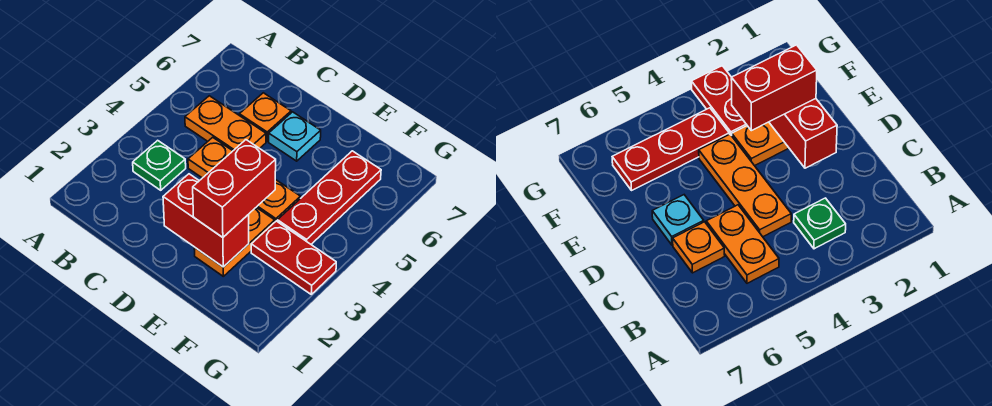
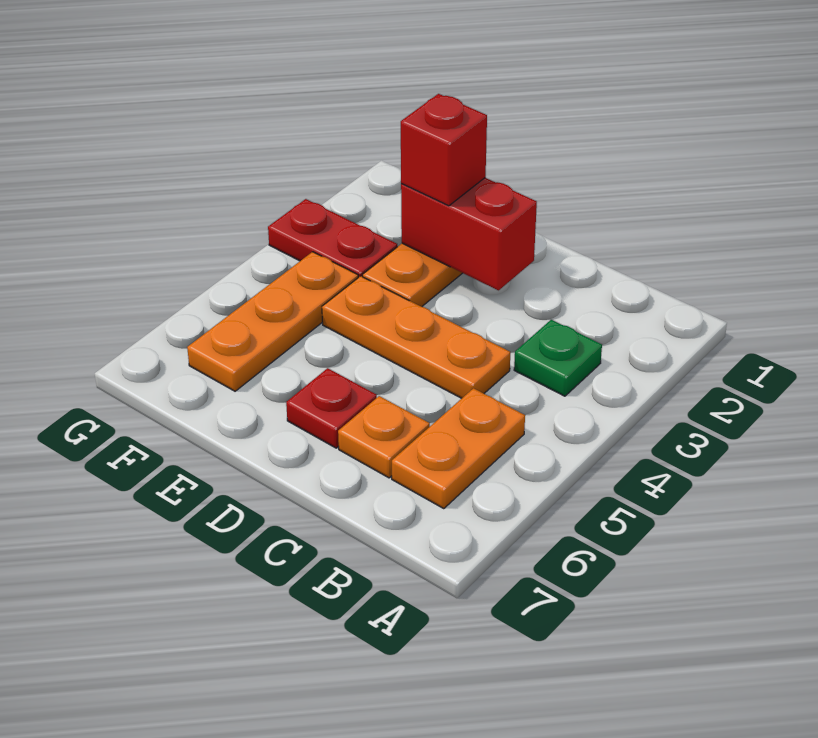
orange 1x2 plate [185,96,266,151] -> orange 1x2 plate turned to [392,388,525,509]
cyan 1x1 plate [269,112,321,161] -> red 1x1 plate [286,368,377,448]
red 1x2 brick [193,140,276,237] -> red 1x1 brick [401,94,487,206]
red 1x3 plate [277,151,381,244] -> orange 1x3 plate [187,252,358,391]

